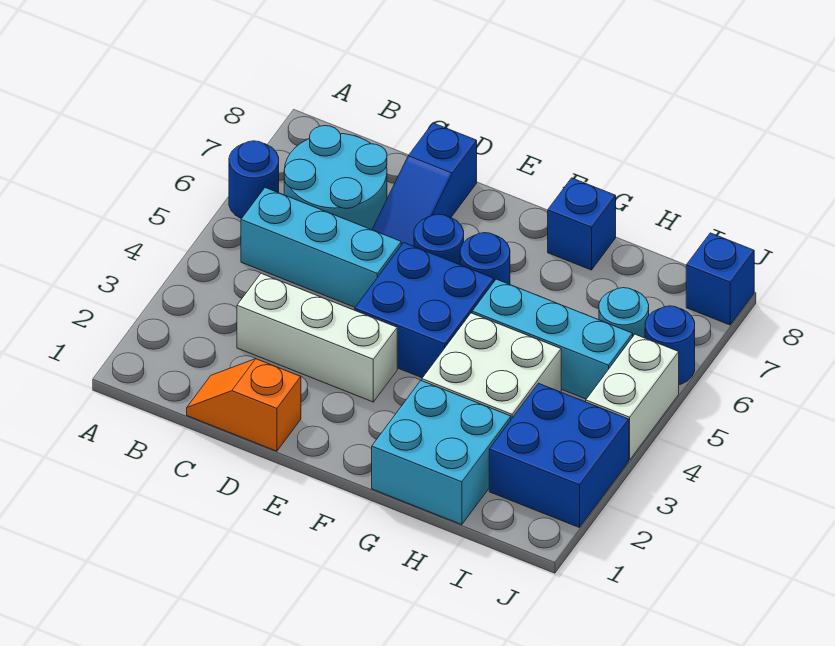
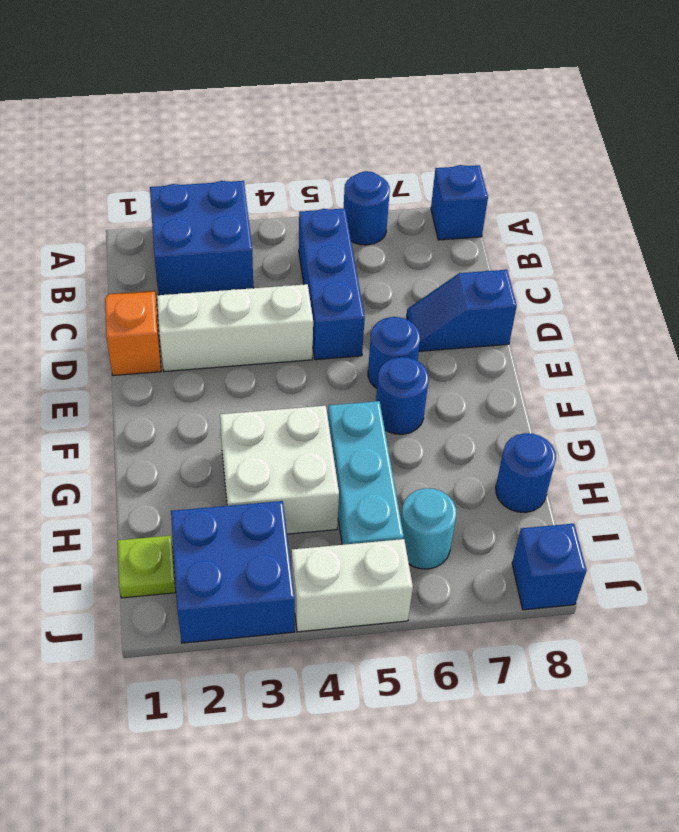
cyan 1x3 brick [241,188,401,307] -> blue 1x3 brick [299,208,365,360]
cyan 2x2 round brick [284,126,387,230] -> none
white 1x3 brick [237,273,397,402] -> white 1x3 brick turned to [157,284,313,371]
blue 1x3 slope [372,123,477,246] -> blue 1x2 slope [407,270,517,351]
blue 2x2 brick [355,243,494,378] -> blue 2x2 brick moved to [150,181,253,295]
cyan 2x2 brick [372,381,511,525] -> none
blue 1x1 brick [548,178,616,270] -> blue 1x1 brick moved to [431,165,488,240]
none -> lime 1x1 plate [117,535,175,598]
blue 1x1 round brick [645,306,695,385] -> blue 1x1 round brick moved to [496,433,556,512]

